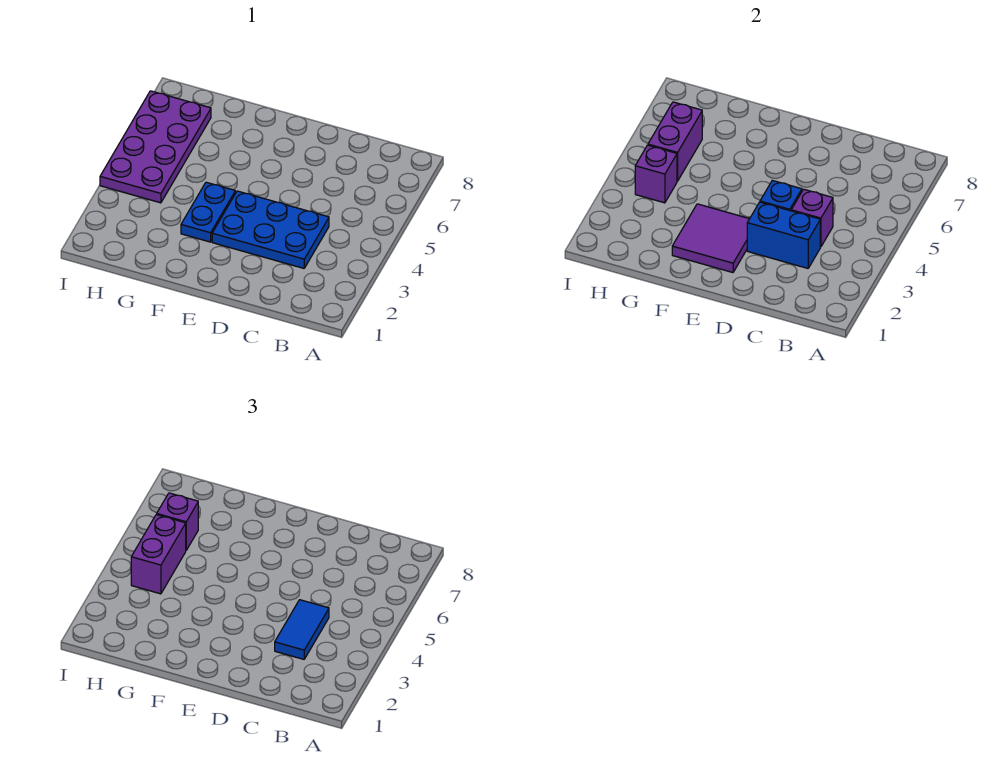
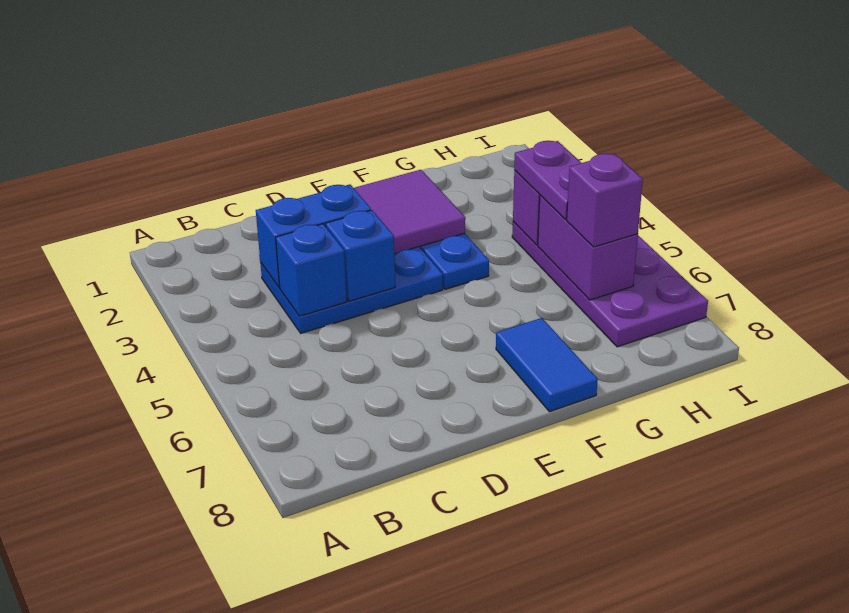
blue 1x2 tile [275,600,329,659] -> blue 1x2 tile moved to [496,318,598,412]
purple 1x1 brick [791,189,833,247] -> blue 1x1 brick [276,224,347,316]
purple 1x2 brick [131,515,186,594] -> purple 1x2 plate [514,141,581,220]

